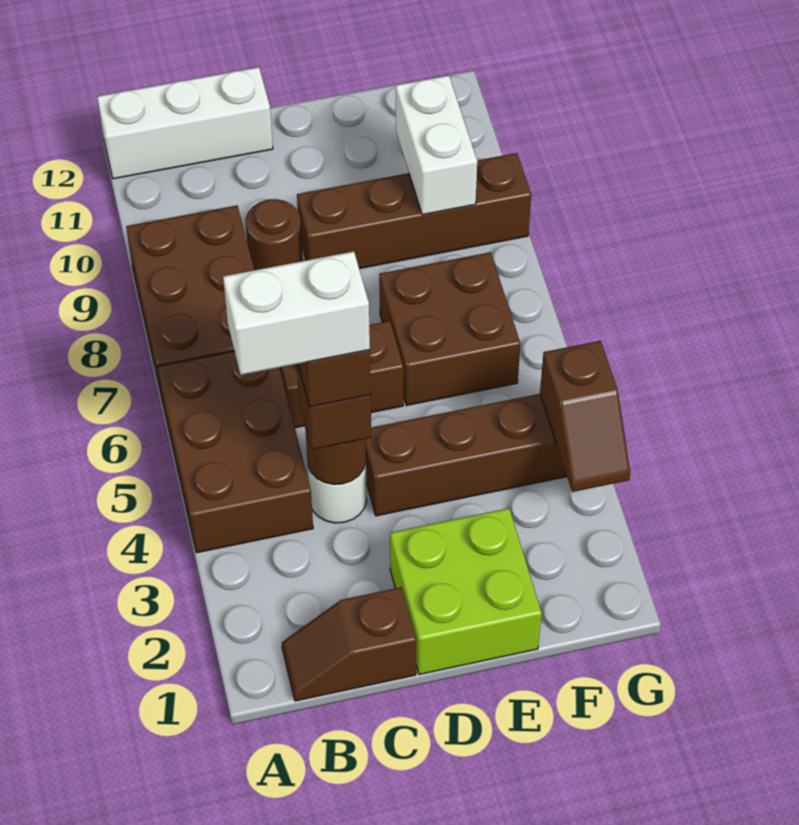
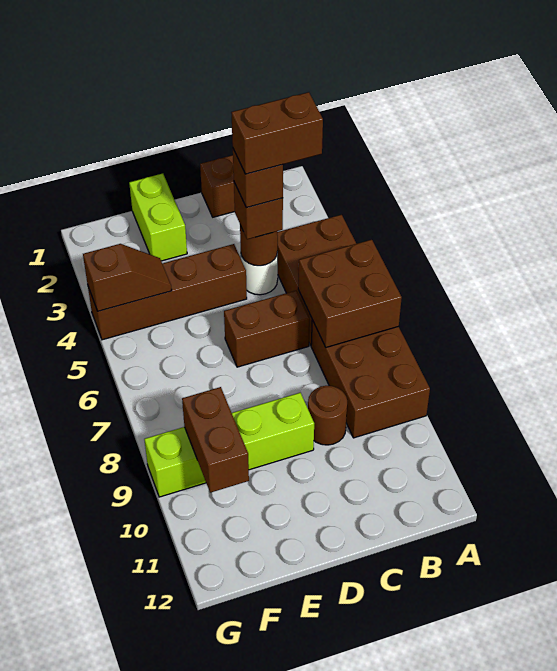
white 1x3 brick [97,67,273,179] -> none
white 1x2 brick [223,251,370,375] -> brown 1x2 brick [231,92,323,174]
lime 2x2 brick [390,508,542,675] -> lime 1x2 brick [129,174,187,261]
brown 1x4 brick [297,153,531,269] -> lime 1x4 brick [144,392,314,497]
brown 2x2 brick [379,252,520,405] -> brown 2x2 brick moved to [298,240,402,347]
white 1x2 brick [396,75,477,215] -> brown 1x2 brick [182,387,249,493]
brown 1x2 slope [540,341,630,492] -> brown 1x2 slope turned to [83,244,172,311]

